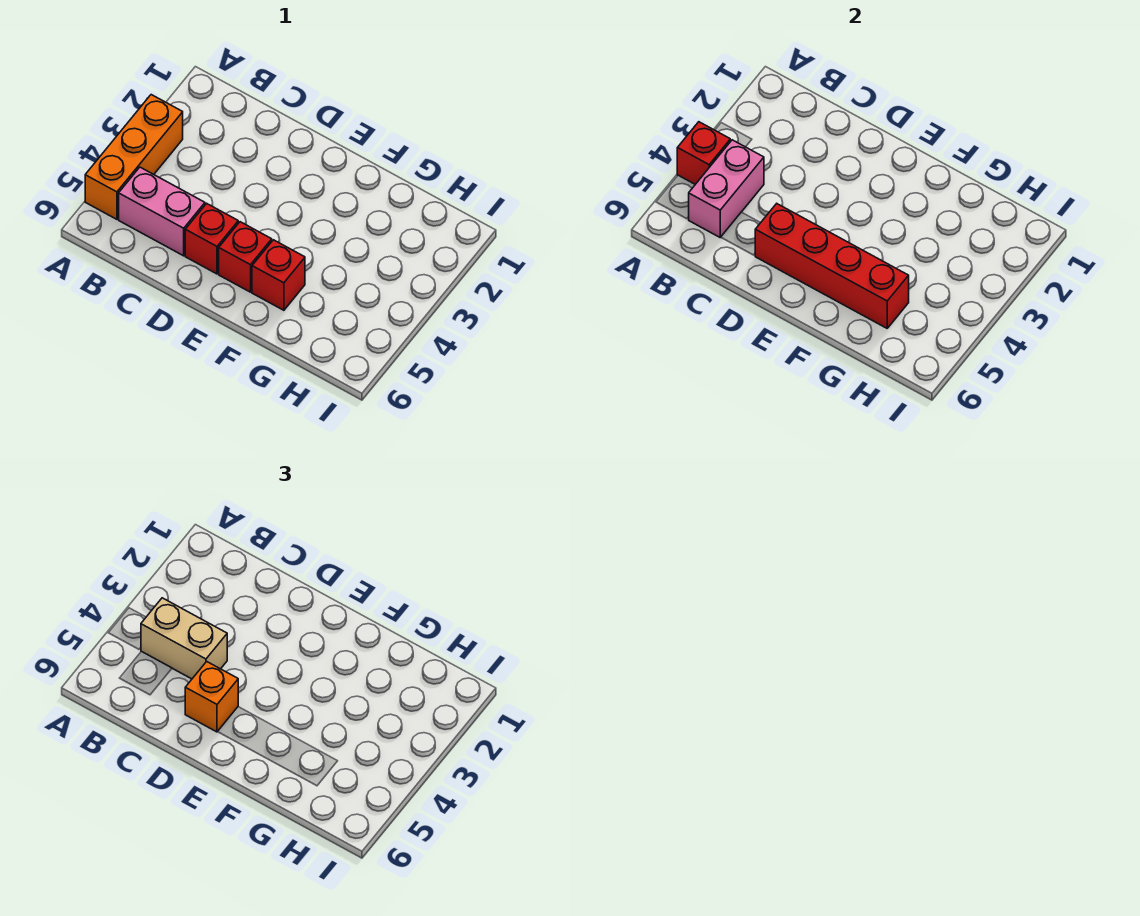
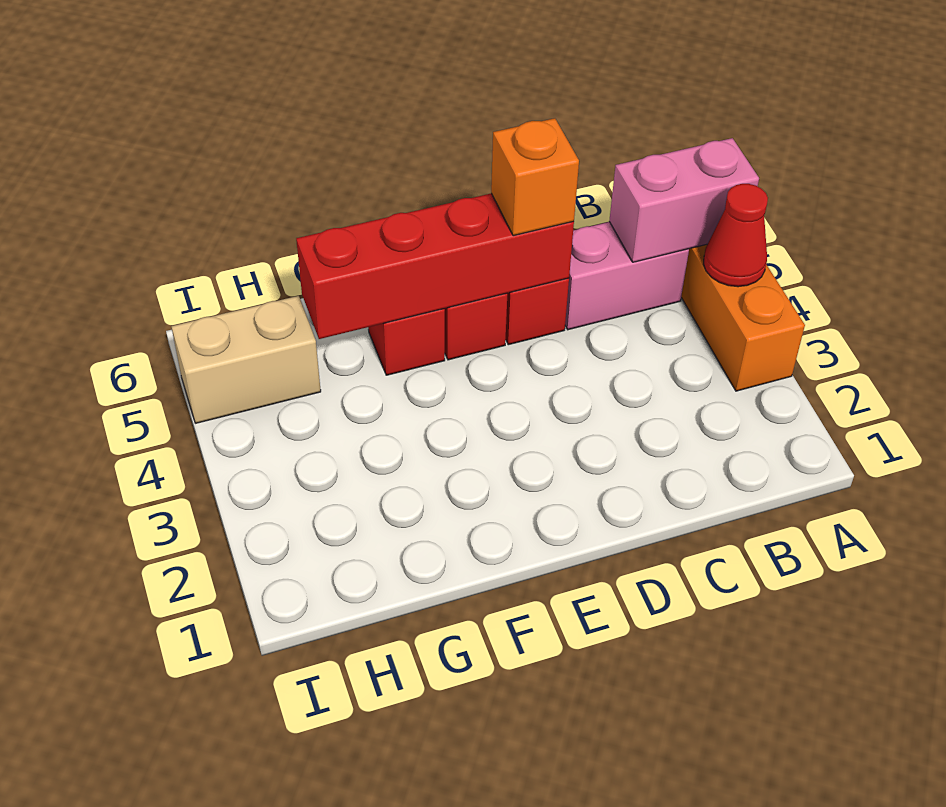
red 1x1 brick [677,122,730,184] -> red 1x1 cone [704,184,768,287]
pink 1x2 brick [689,140,764,237] -> pink 1x2 brick turned to [609,138,759,262]
tan 1x2 brick [141,598,227,679] -> tan 1x2 brick moved to [171,296,321,423]

